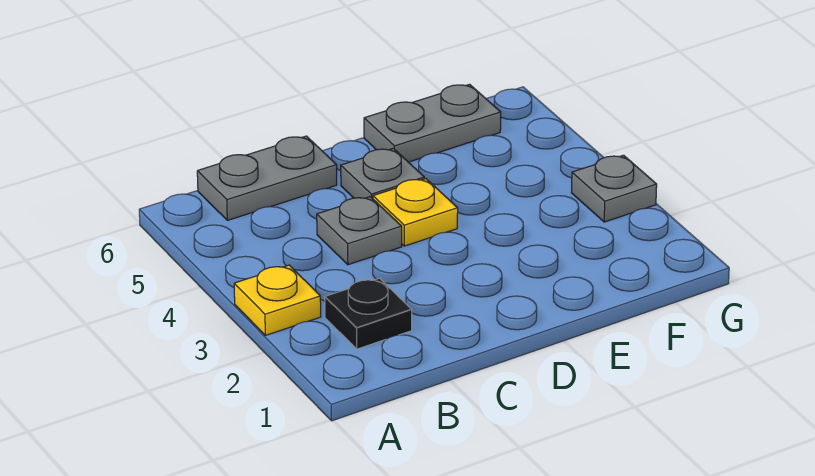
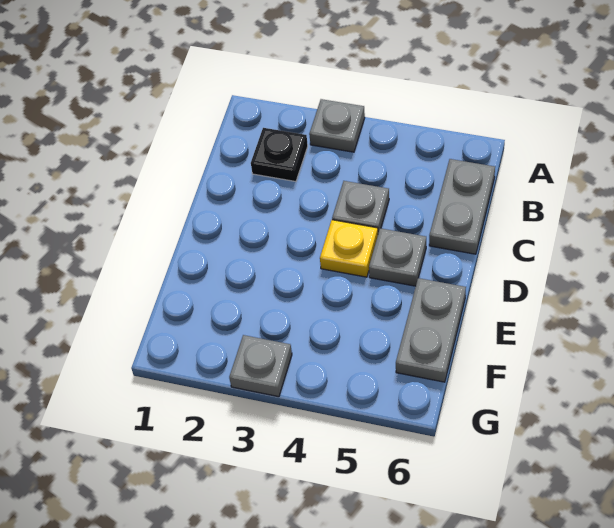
yellow 1x1 plate [234,265,321,335] -> grey 1x1 plate [309,99,365,152]

